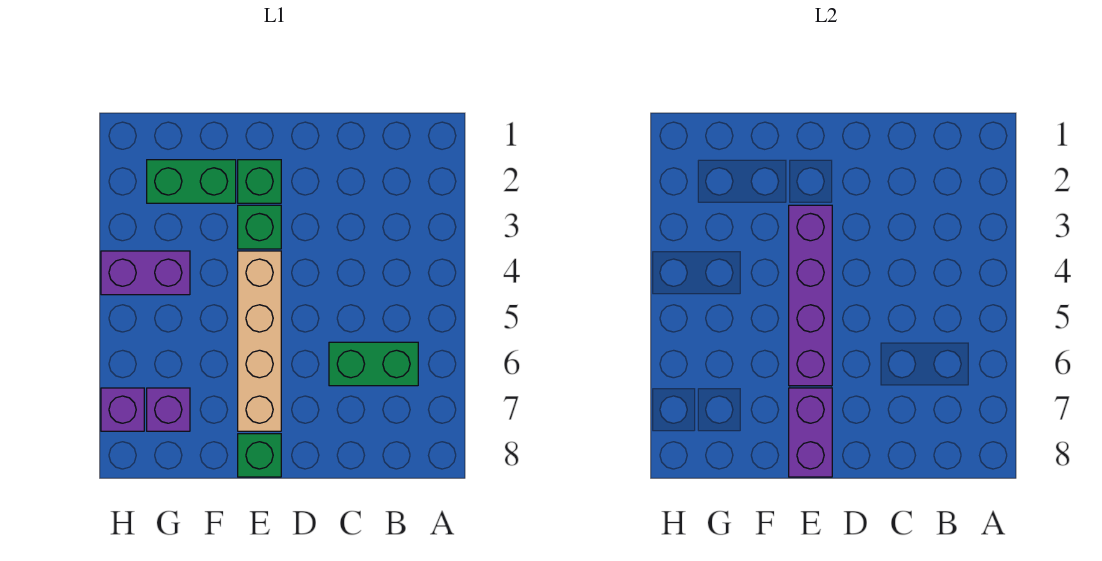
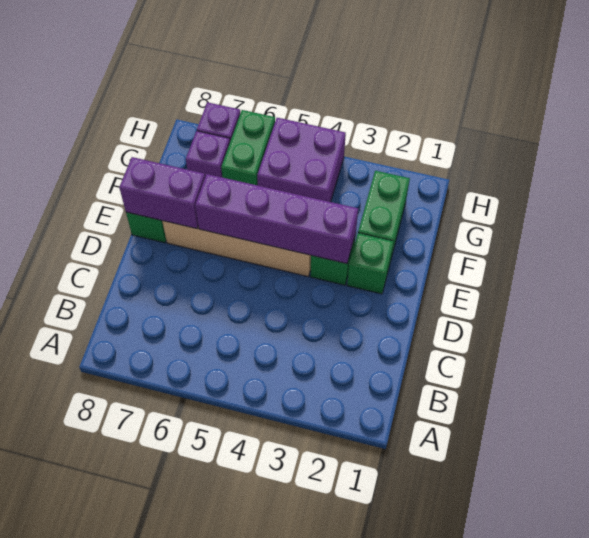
green 1x2 brick [329,342,418,386] -> green 1x2 brick moved to [221,110,275,185]
purple 1x2 brick [101,251,190,295] -> purple 2x2 brick [257,118,346,202]

